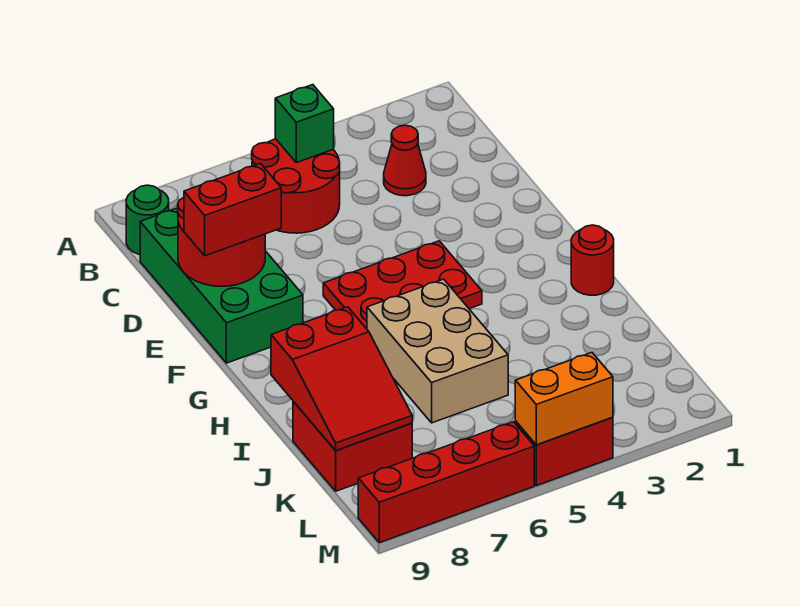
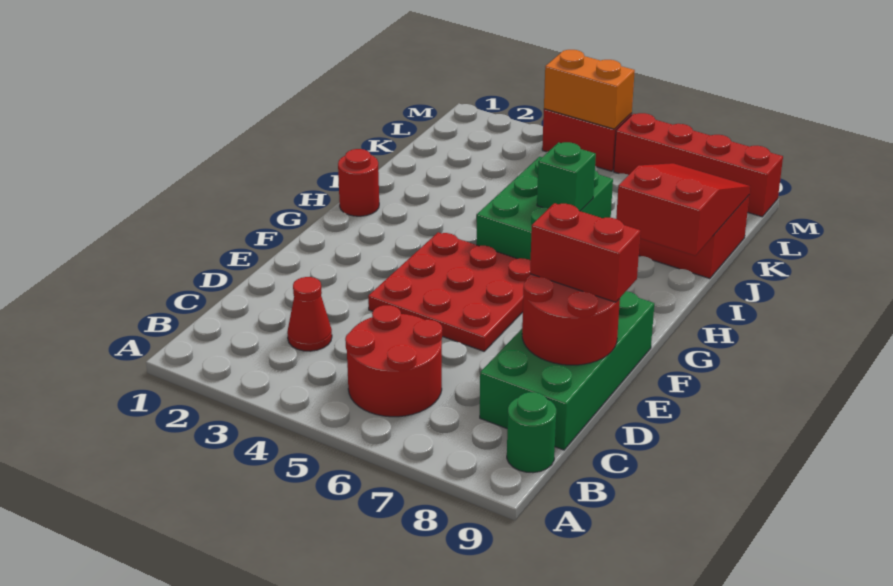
green 1x1 brick [275,85,334,163] -> green 1x1 brick moved to [537,142,596,211]
red 2x3 plate [323,241,482,329] -> red 3x3 plate [368,232,531,351]
tan 2x3 brick [367,279,508,423] -> green 2x3 brick [476,157,613,260]

